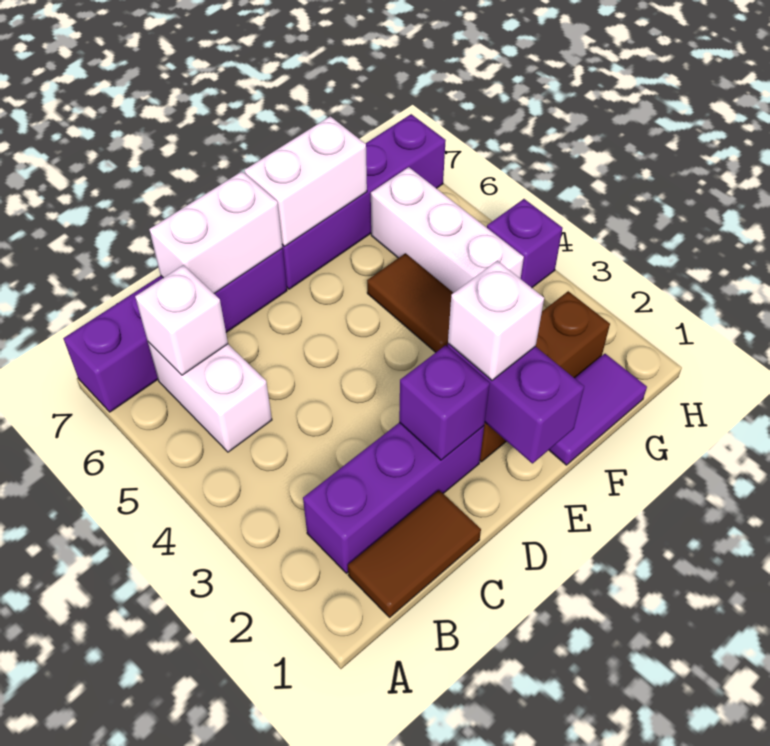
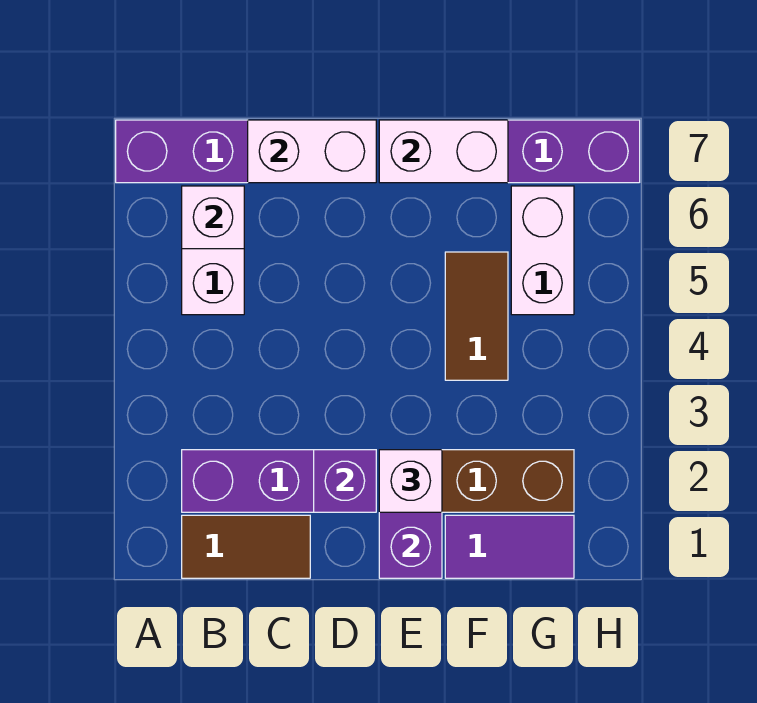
white 1x3 brick [371,167,524,293] -> white 1x2 brick [511,186,574,315]
purple 1x1 brick [487,199,563,288] -> none

